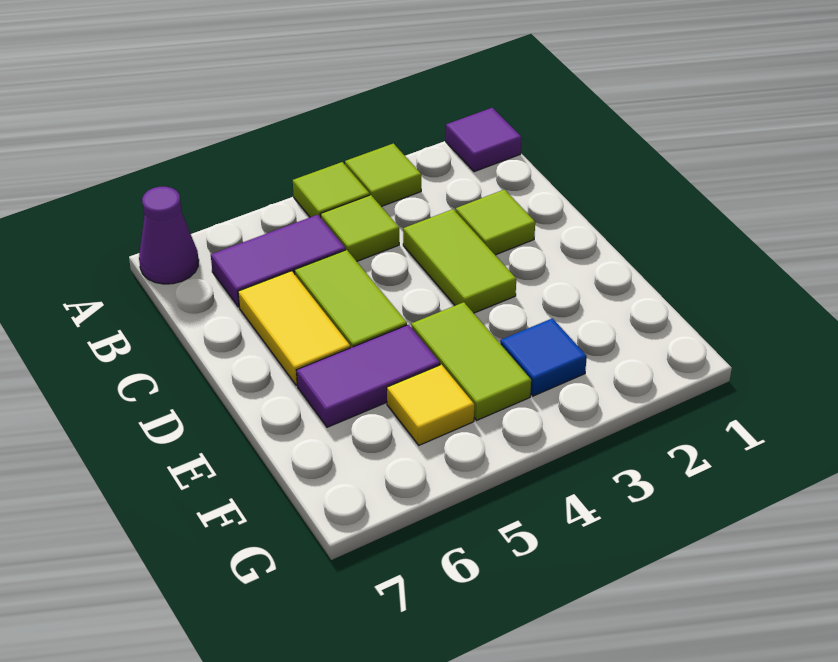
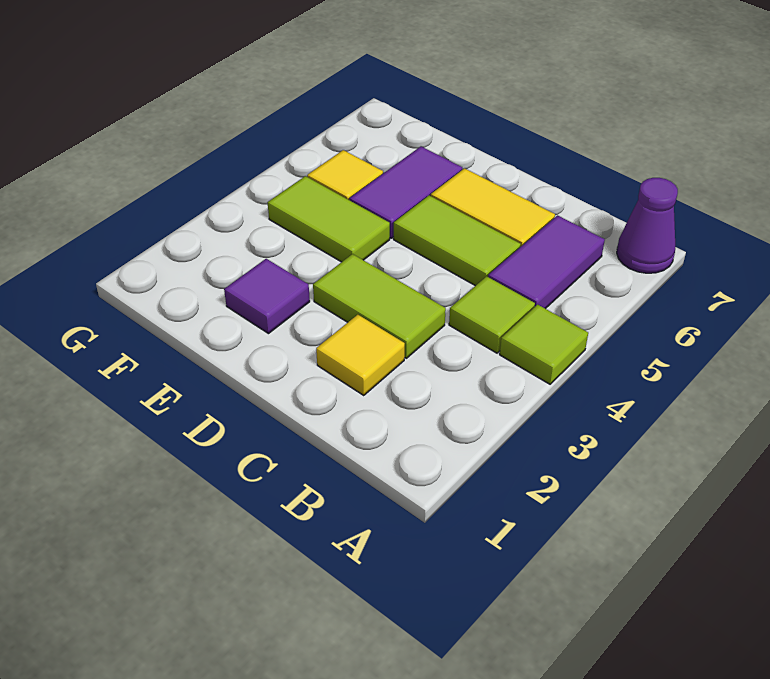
purple 1x1 tile [446,108,521,172] -> purple 1x1 tile moved to [224,259,310,334]
lime 1x1 tile [345,143,421,207] -> none
lime 1x1 tile [456,189,535,255] -> yellow 1x1 tile [316,315,405,395]
blue 1x1 tile [500,318,587,396] -> none

